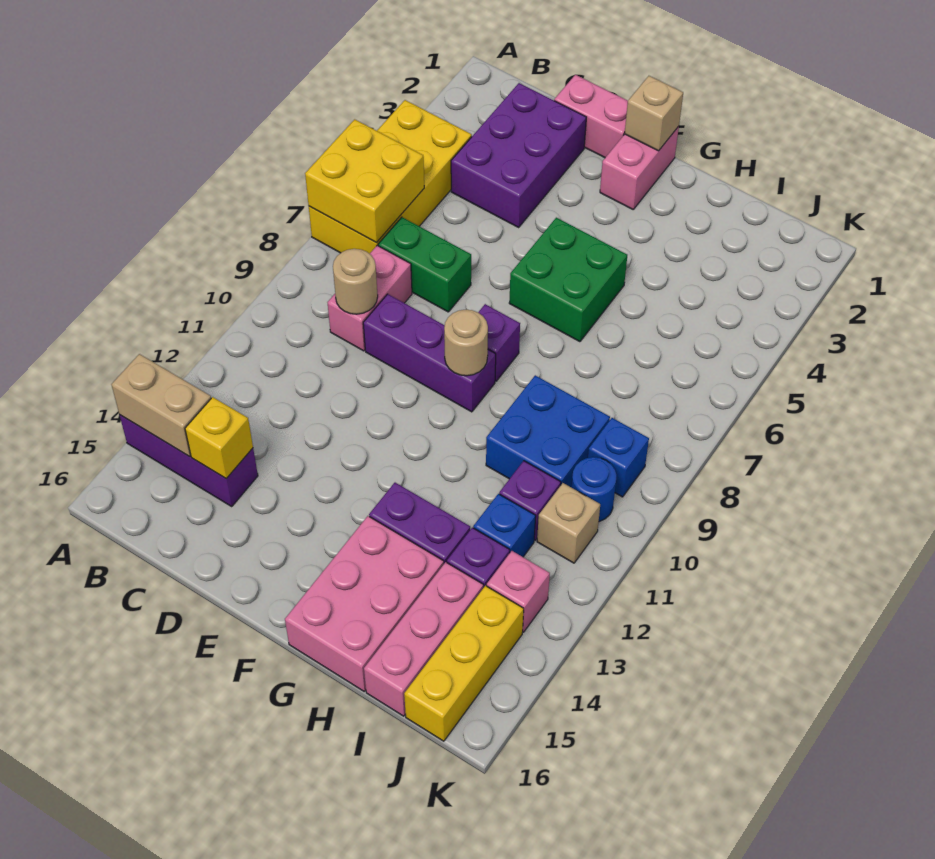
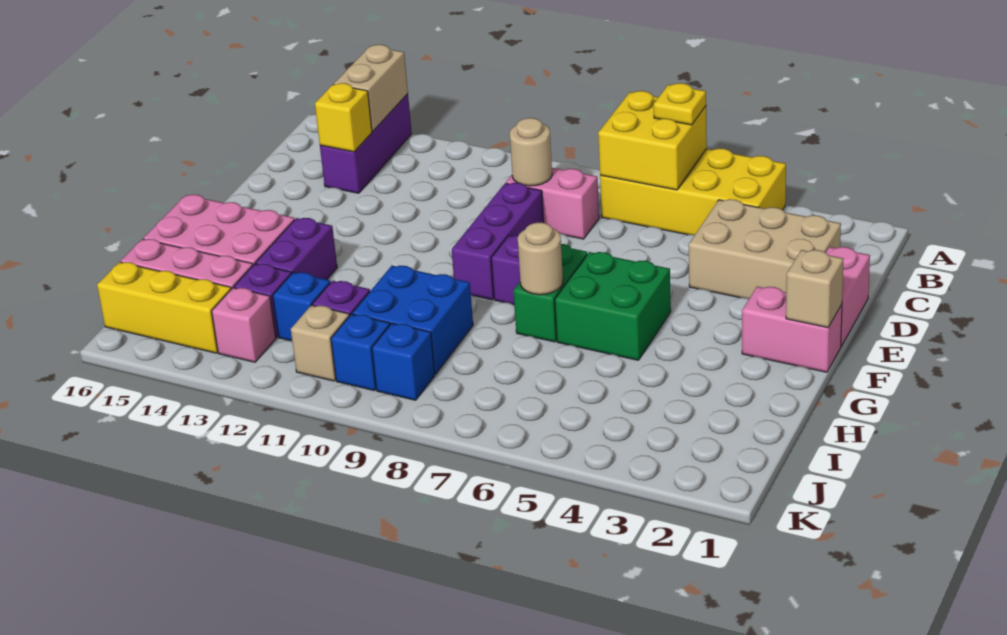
none -> yellow 1x1 plate [654,83,706,125]
purple 2x3 brick [451,83,586,227] -> tan 2x3 brick [689,199,841,299]
green 1x2 brick [378,217,471,312] -> green 1x2 brick moved to [513,244,587,342]
tan 1x1 round brick [444,310,488,376] -> tan 1x1 round brick moved to [518,222,563,295]
blue 1x1 round brick [572,457,617,522] -> blue 1x1 brick [331,314,390,391]

